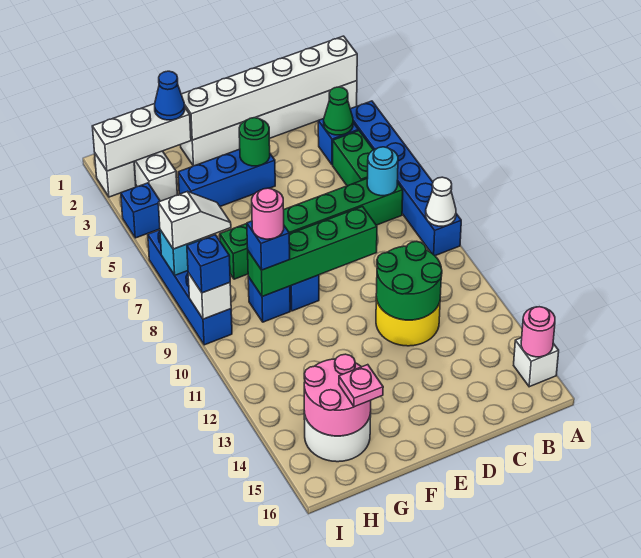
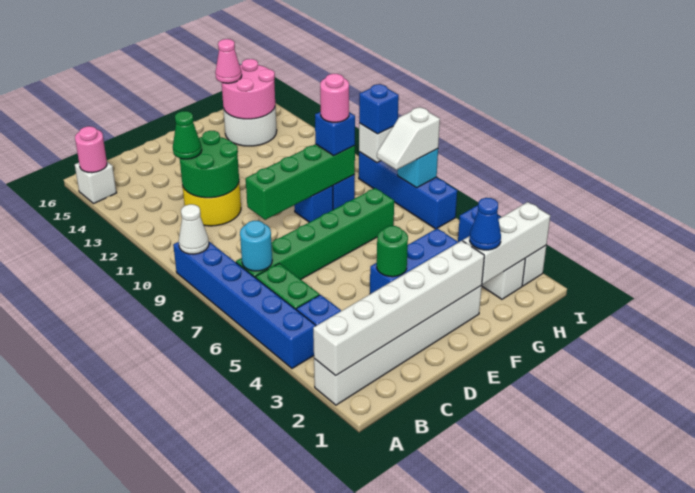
green 1x1 cone [324,87,353,135] -> green 1x1 cone moved to [173,111,202,159]
pink 1x1 plate [339,365,383,407] -> pink 1x1 cone [215,39,242,83]

